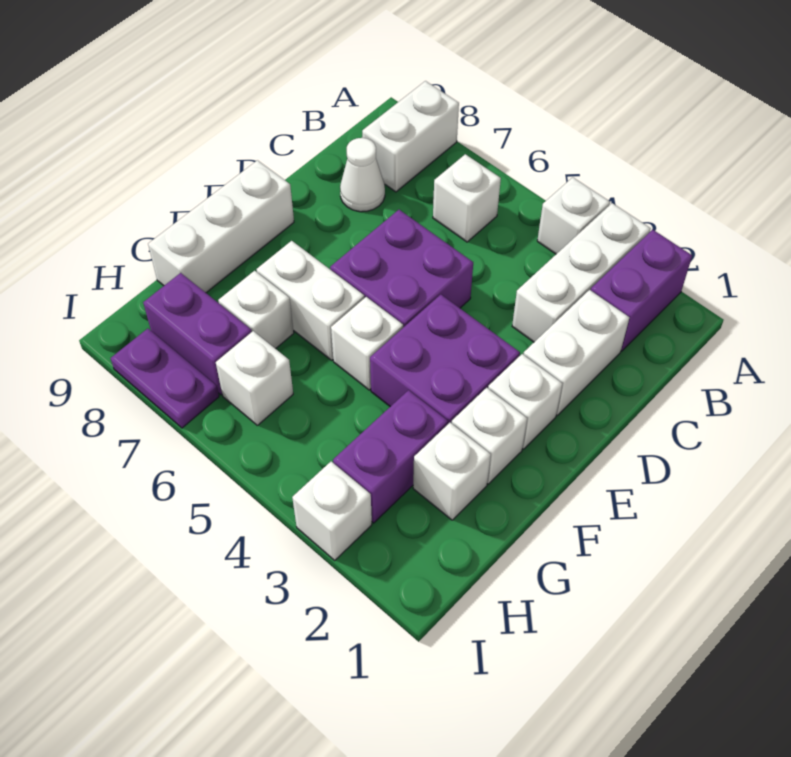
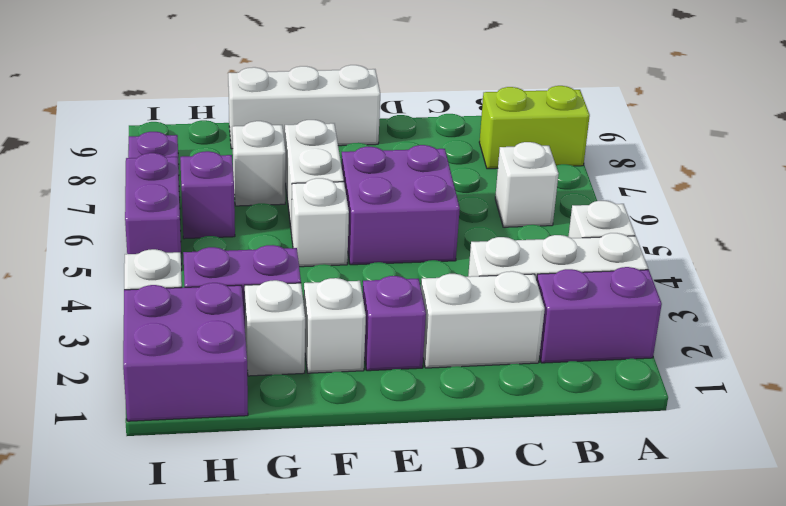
white 1x2 brick [362,81,459,192] -> lime 1x2 brick [479,86,590,169]
white 1x1 cone [340,138,385,212] -> none
white 1x1 brick [488,354,562,449] -> purple 1x1 brick [362,276,426,371]
purple 2x2 brick [370,295,520,424] -> purple 2x2 brick moved to [123,283,248,421]
white 1x1 brick [216,331,293,425] -> purple 1x1 brick [180,151,235,239]
purple 1x2 brick [143,273,252,395] -> purple 1x2 brick moved to [125,153,182,271]

